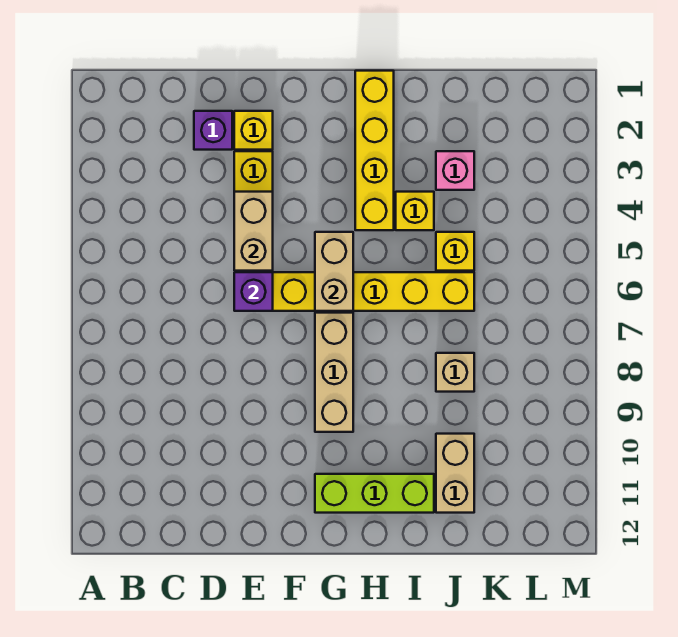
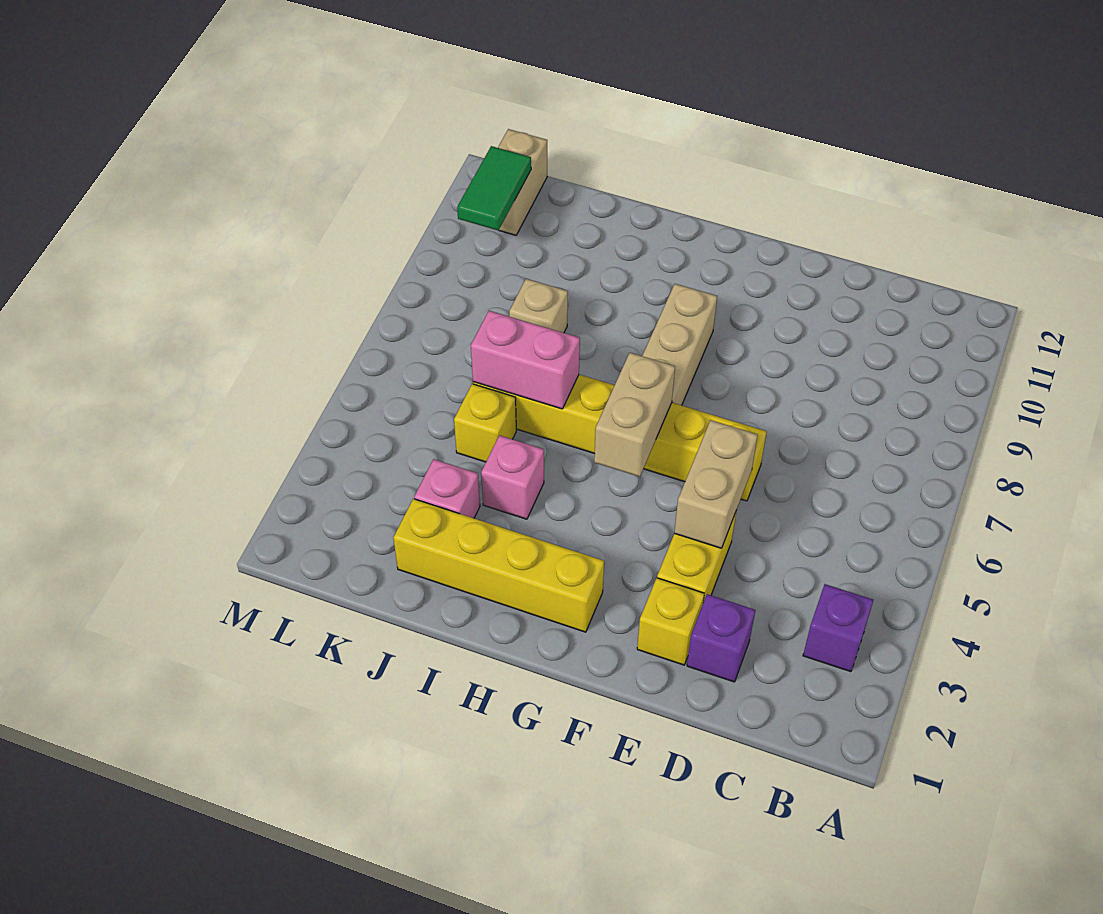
purple 1x1 brick [234,272,273,311] -> purple 1x1 brick moved to [803,584,873,672]
lime 1x3 brick [315,474,434,513] -> none
yellow 1x4 brick [355,71,394,230] -> yellow 1x4 brick turned to [393,499,604,632]
yellow 1x1 brick [396,192,434,230] -> pink 1x1 brick [481,435,544,519]
none -> pink 1x2 brick [471,311,580,409]
tan 1x2 brick [436,434,474,513] -> tan 1x2 brick moved to [498,129,547,235]
none -> green 1x2 tile [457,146,531,230]

